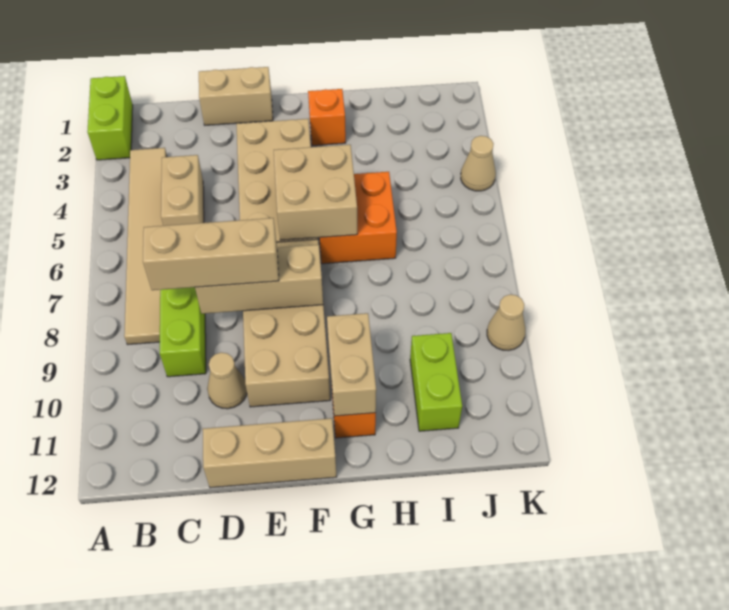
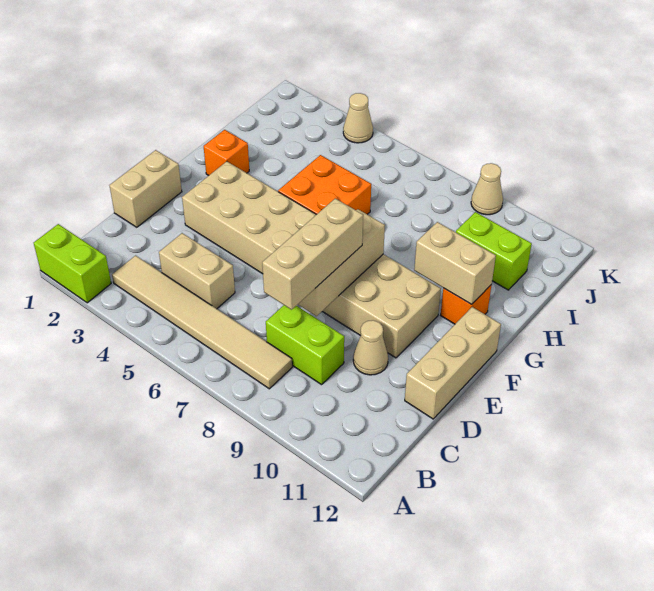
tan 2x2 brick [274,145,357,240] -> none

